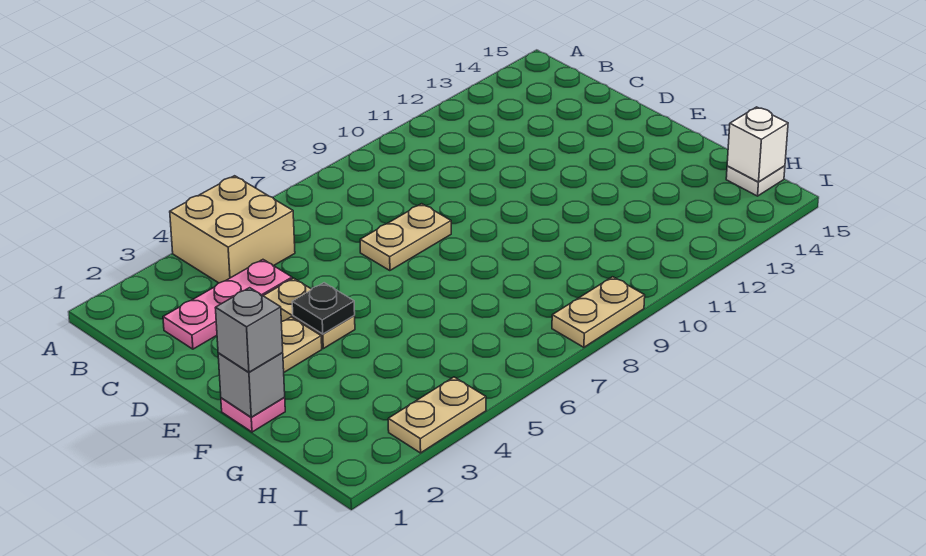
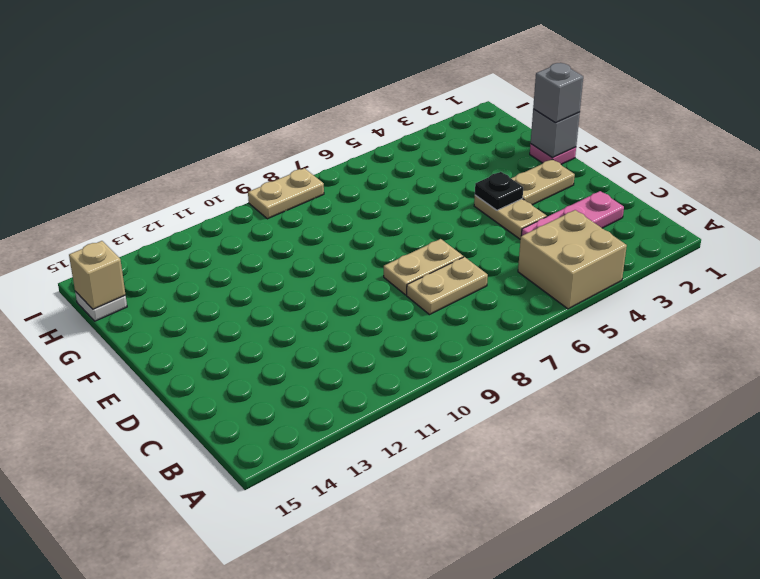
white 1x1 brick [727,107,788,182] -> tan 1x1 brick [69,241,126,309]
tan 1x2 plate [388,377,486,453] -> tan 1x2 plate moved to [407,257,488,315]

